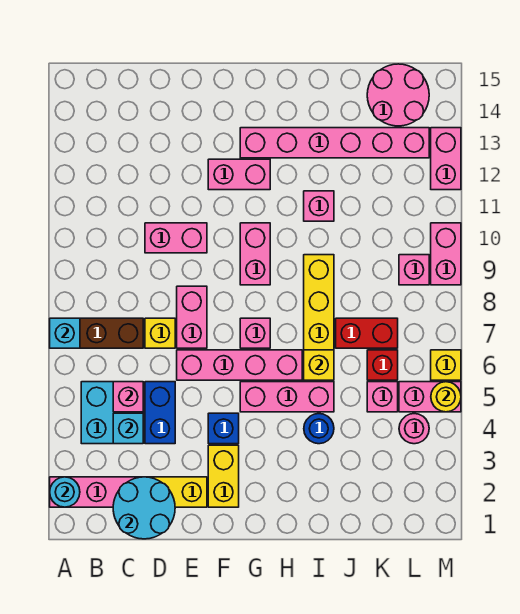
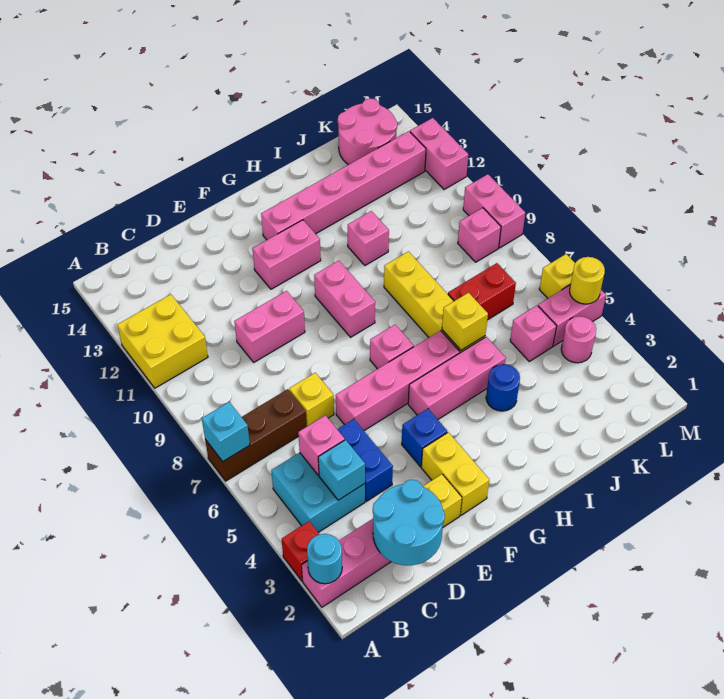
none -> yellow 2x2 brick [117,294,208,388]
pink 1x2 brick [177,286,207,348] -> none
red 1x1 brick [367,350,398,380] -> red 1x1 brick moved to [282,521,319,581]

